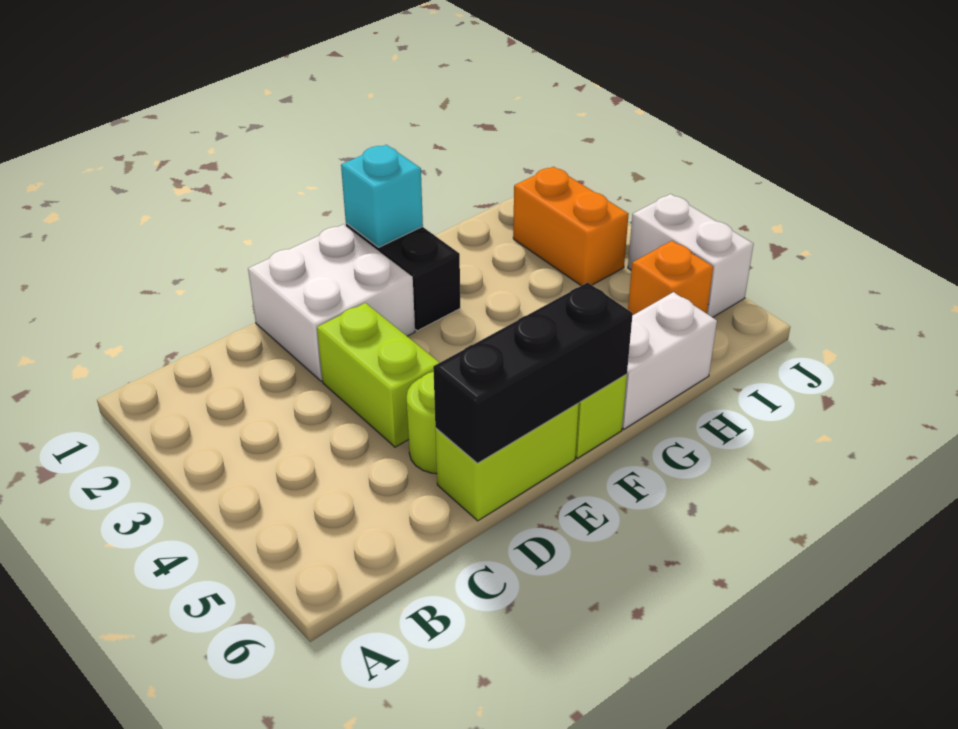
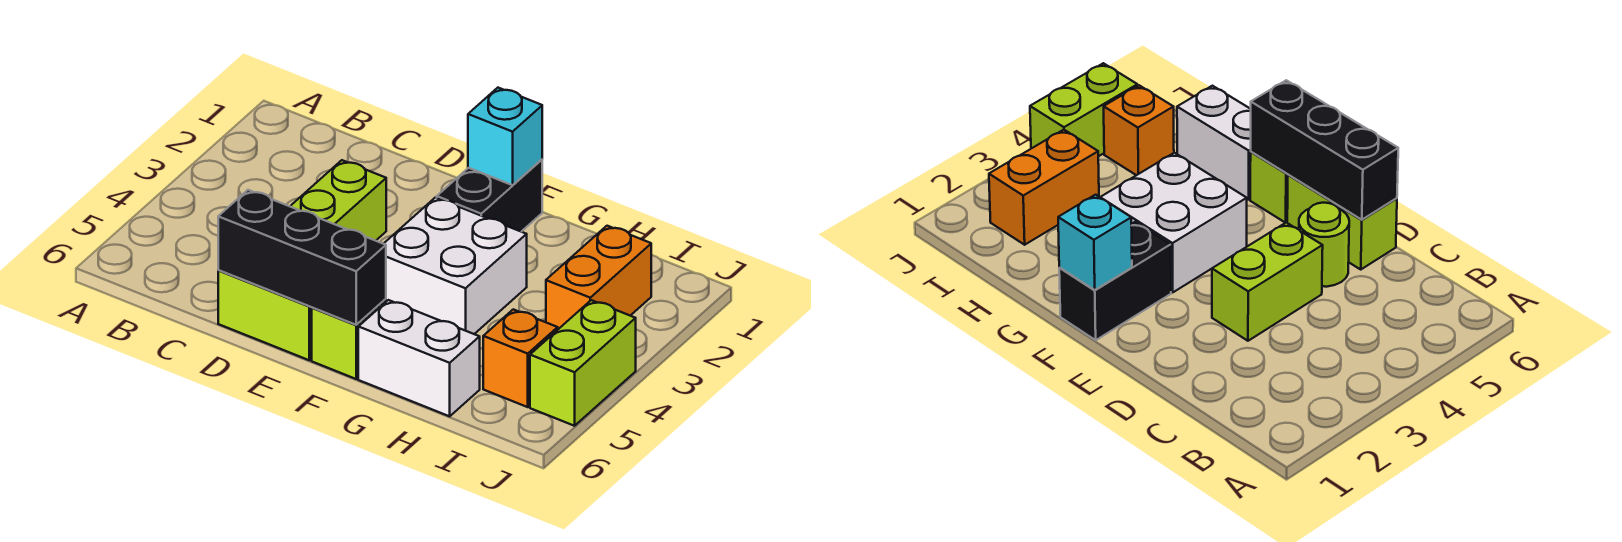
white 2x2 brick [248,224,415,381] -> white 2x2 brick moved to [384,198,527,334]
white 1x2 brick [628,194,754,317] -> lime 1x2 brick [530,300,636,426]

